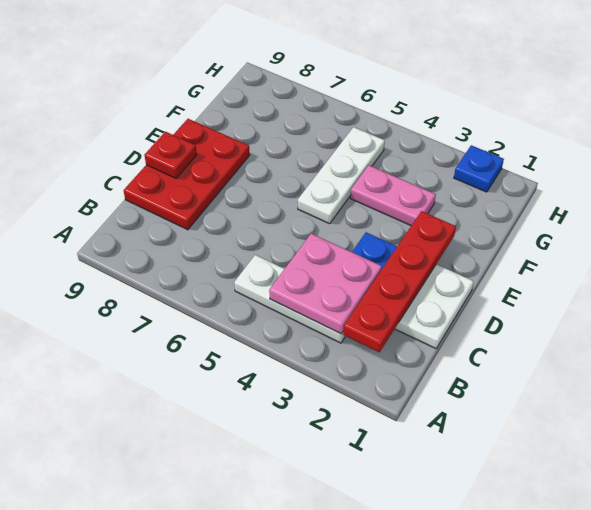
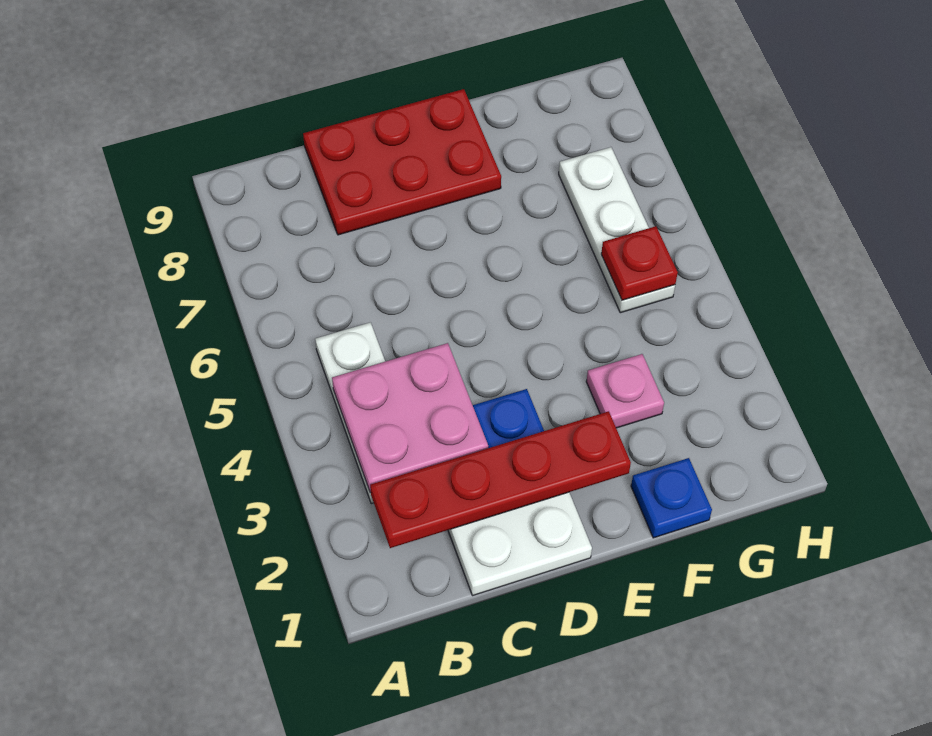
red 1x1 plate [144,132,197,178] -> red 1x1 plate moved to [601,226,678,300]
white 1x3 plate [298,127,385,224] -> white 1x3 plate turned to [559,147,675,313]
pink 1x2 plate [350,165,436,226] -> pink 1x1 plate [586,354,664,428]
blue 1x1 plate [454,145,504,192] -> blue 1x1 plate moved to [631,458,712,538]

